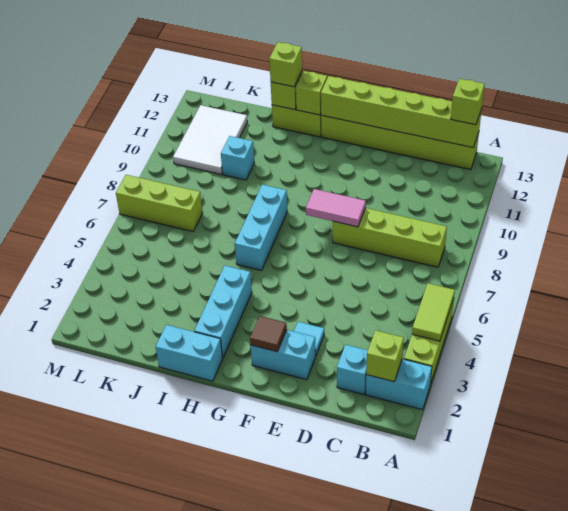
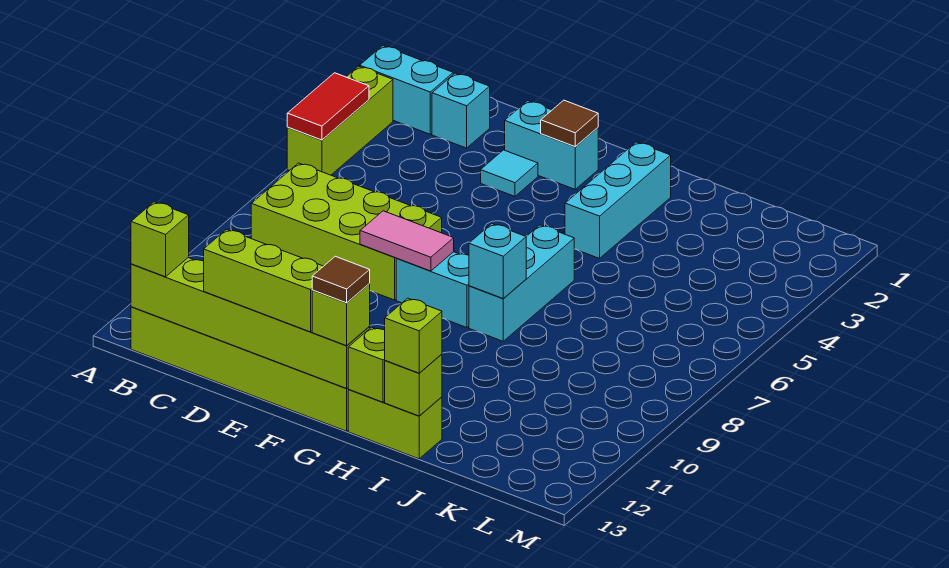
lime 1x2 tile [412,283,455,341] -> red 1x2 tile [287,73,369,140]
lime 1x1 brick [366,330,404,382] -> lime 1x1 brick moved to [312,284,370,346]
lime 1x4 brick [333,208,447,267] -> lime 2x4 brick [251,163,442,300]
none -> brown 1x1 tile [312,256,370,303]
cyan 1x2 brick [156,325,223,381] -> cyan 1x2 brick moved to [396,252,469,328]
cyan 1x1 brick [221,136,254,180] -> cyan 1x1 brick moved to [469,224,526,299]
lime 1x3 brick [116,175,203,232] -> lime 1x3 brick moved to [204,229,323,332]
white 2x3 tile [173,105,247,174] -> none

